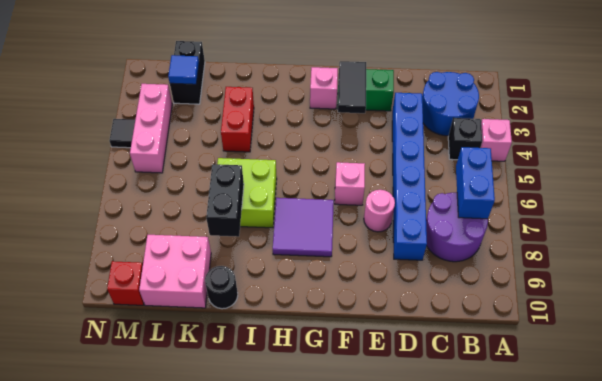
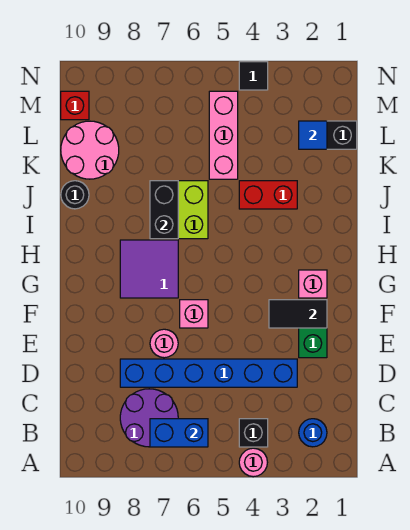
pink 1x1 brick [481,119,512,161] -> pink 1x1 round brick [239,448,267,477]
blue 2x2 round brick [422,72,479,136] -> blue 1x1 round brick [299,419,327,447]
black 1x2 brick [206,164,244,237] -> black 1x2 brick turned to [150,181,178,239]
pink 2x2 brick [139,235,211,308] -> pink 2x2 round brick [61,121,119,179]
pink 1x3 brick [130,84,172,173] -> pink 1x3 brick turned to [209,91,238,179]

